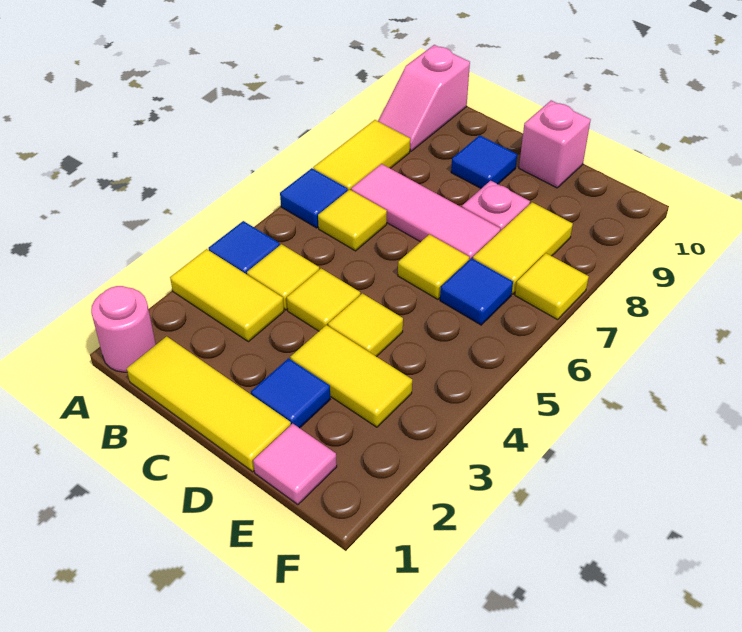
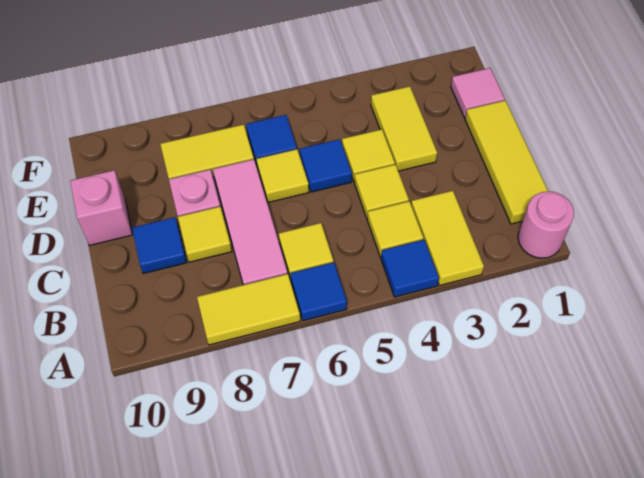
pink 1x2 slope [378,45,470,151] -> none
blue 1x1 tile [251,358,330,428] -> blue 1x1 tile moved to [300,139,352,192]
yellow 1x1 tile [515,253,589,320] -> yellow 1x1 tile moved to [178,206,232,262]

